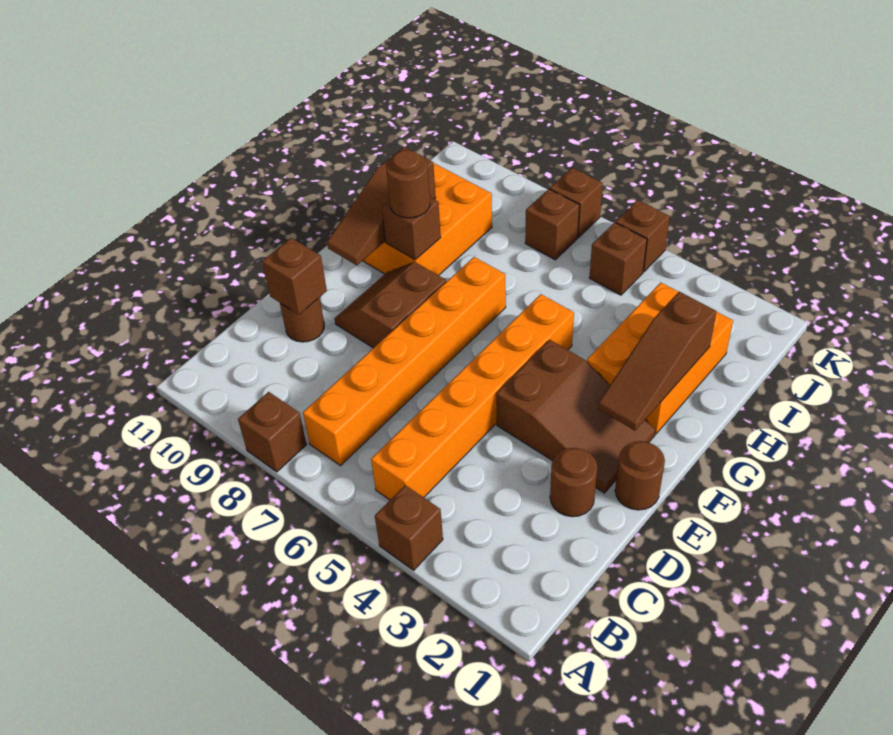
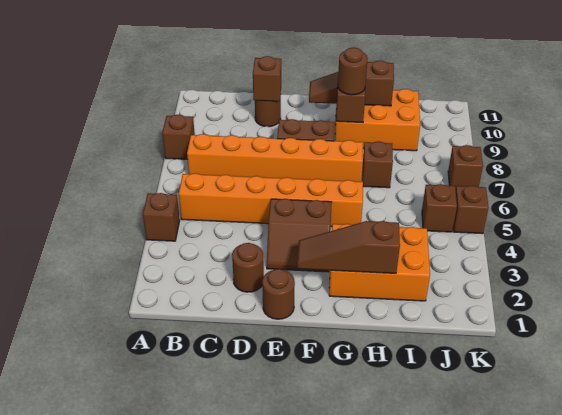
brown 2x3 slope [496,340,656,493] -> brown 2x2 slope [267,199,332,272]
brown 1x1 brick [525,189,580,260] -> brown 1x1 brick moved to [362,141,393,188]

